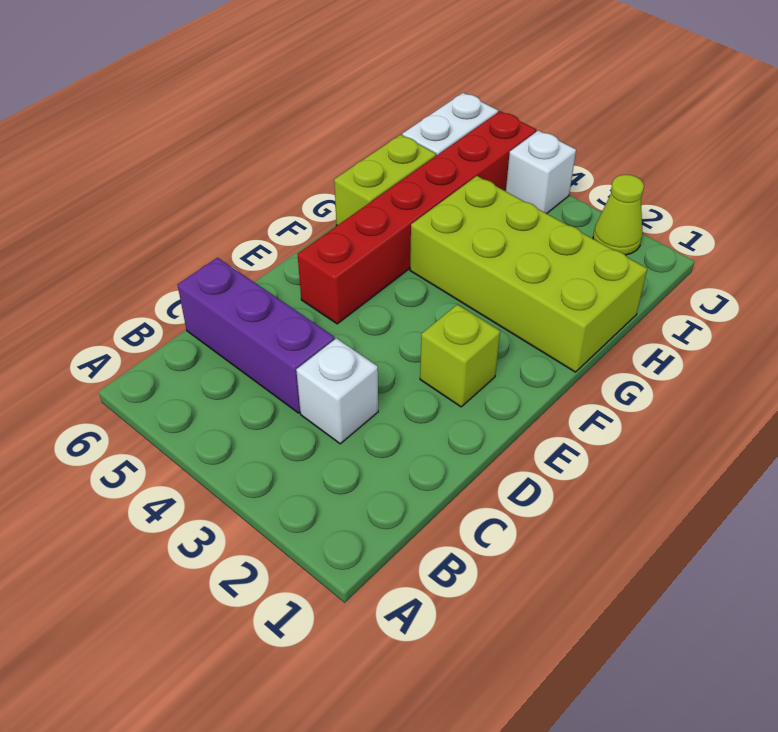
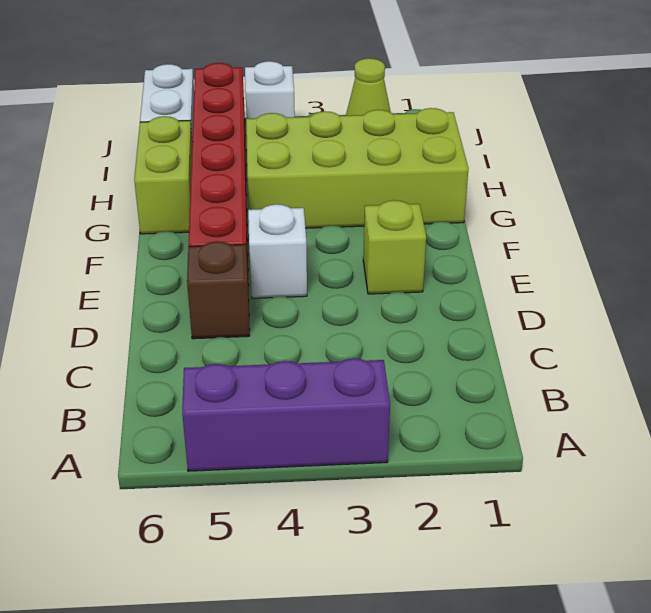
white 1x1 brick [296,338,378,444] -> white 1x1 brick moved to [248,204,307,298]
purple 1x3 brick [178,258,335,413] -> purple 1x3 brick moved to [182,358,390,471]
none -> brown 1x1 brick [187,241,250,339]

